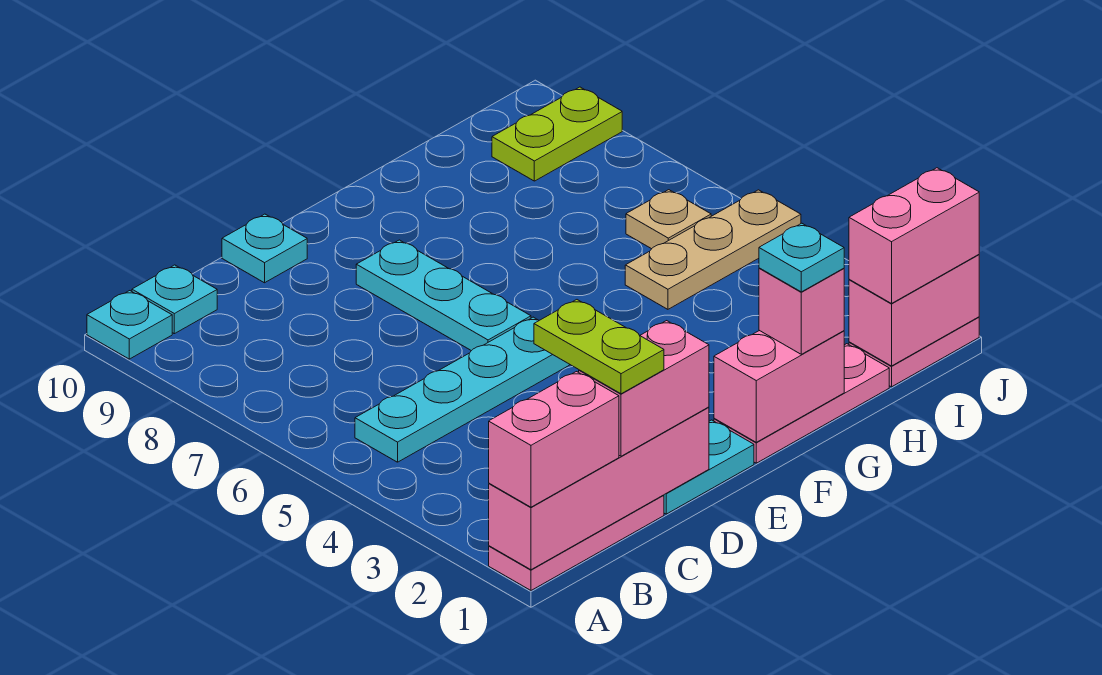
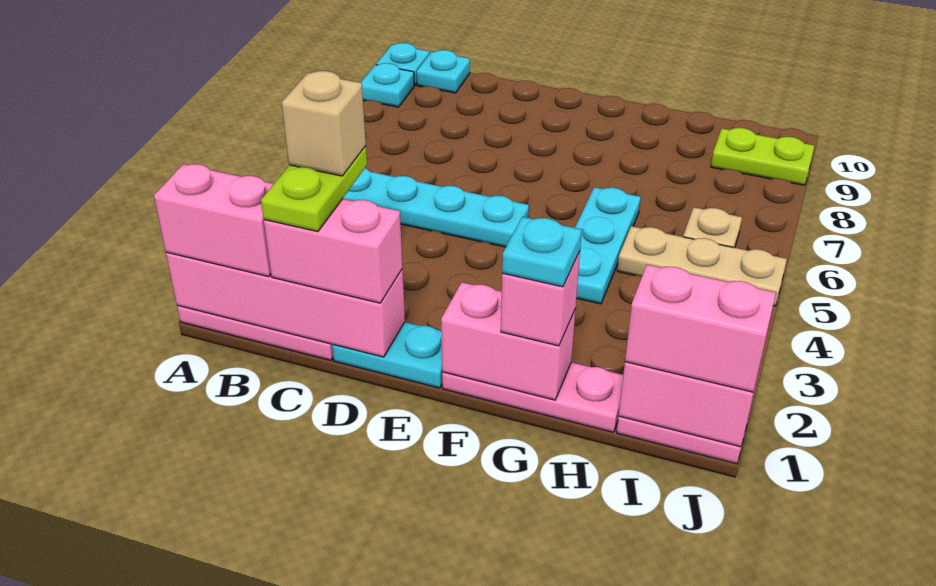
none -> tan 1x1 brick [282,71,366,176]
cyan 1x1 plate [222,214,307,283] -> cyan 1x1 plate moved to [361,63,414,107]
cyan 1x3 plate [356,240,531,351] -> cyan 1x3 plate moved to [575,187,641,304]

